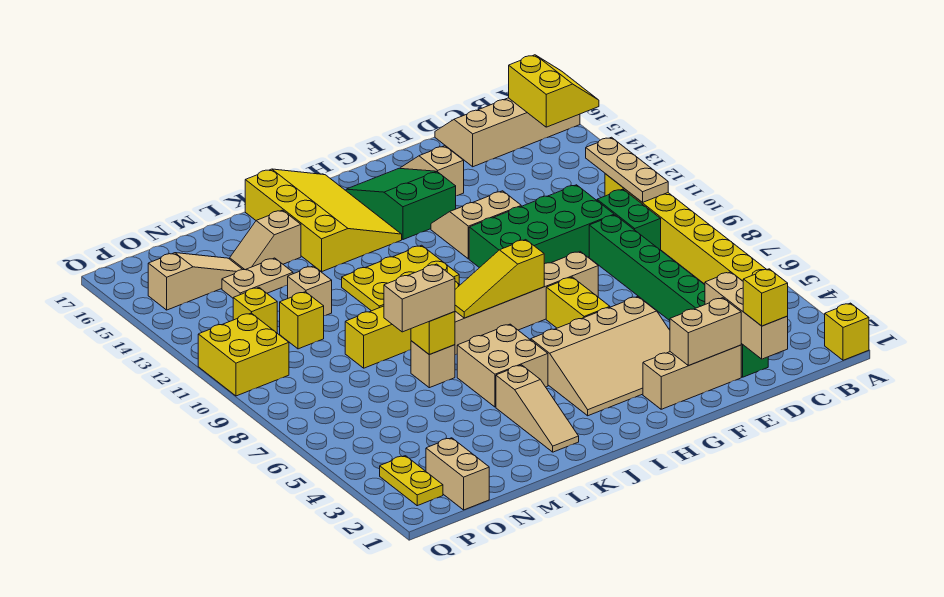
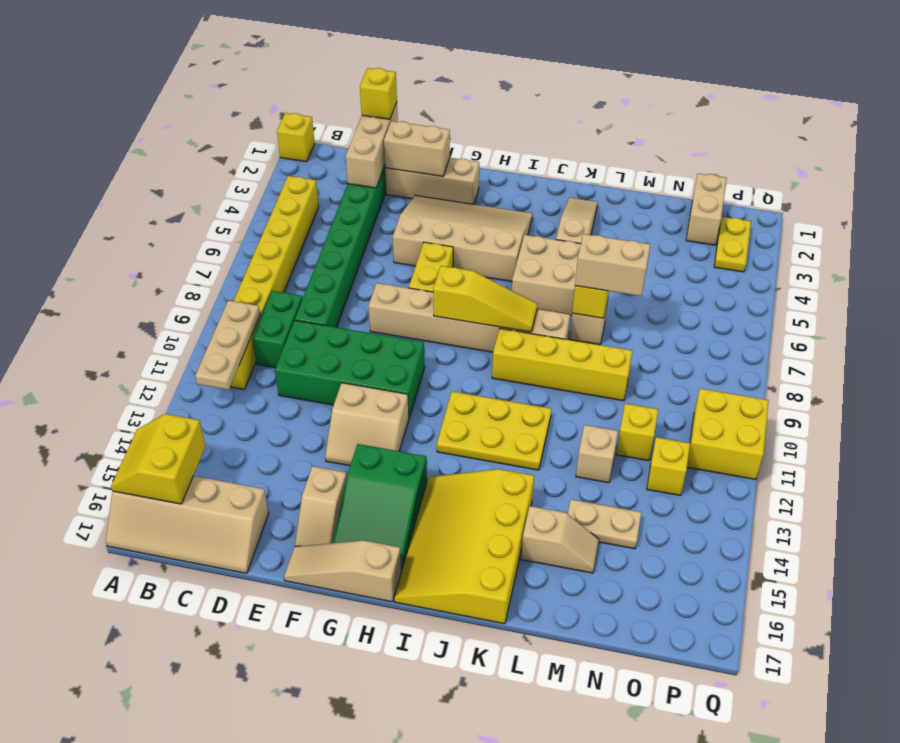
tan 1x3 slope [148,253,243,310] -> tan 1x3 slope moved to [284,540,401,602]

